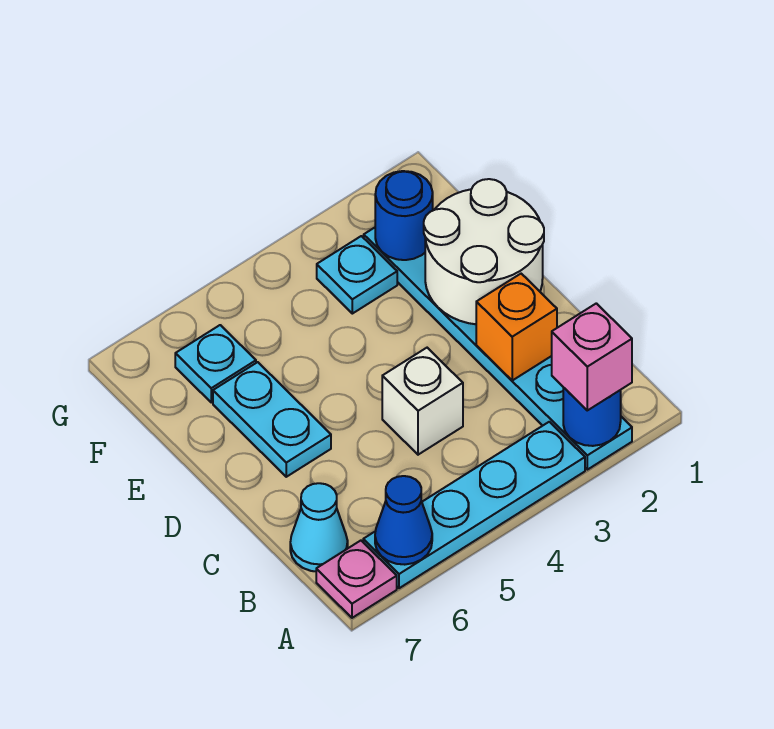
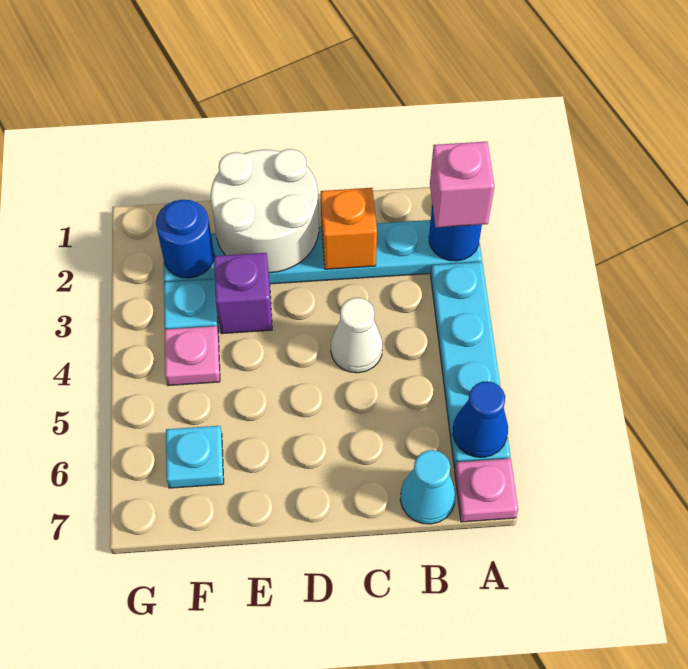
white 1x1 brick [382,348,463,455] -> white 1x1 cone [331,298,383,373]
cyan 1x2 plate [213,362,331,477] -> none
none -> purple 1x1 brick [214,253,272,334]
none -> pink 1x1 plate [165,326,220,386]

